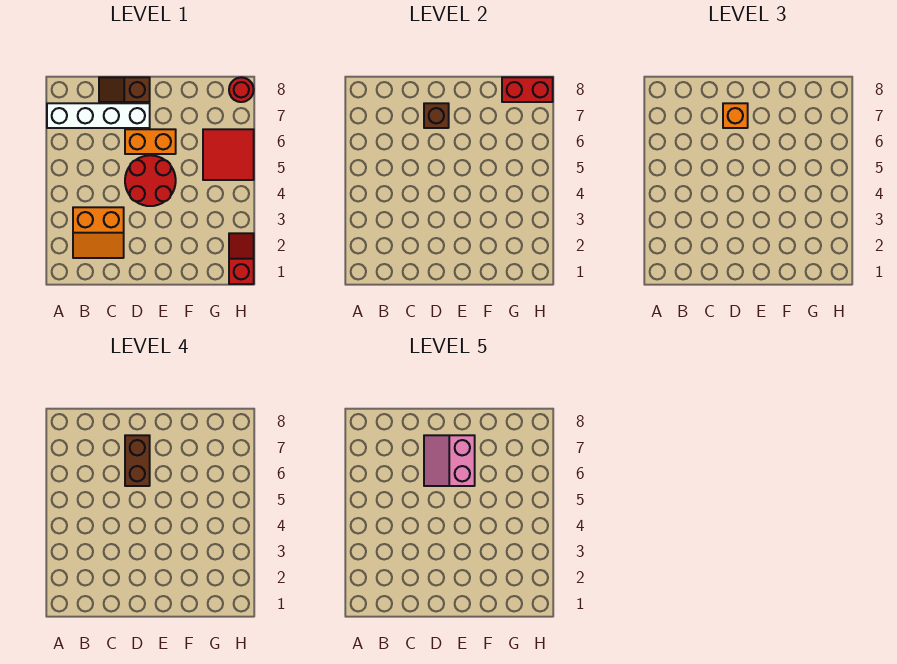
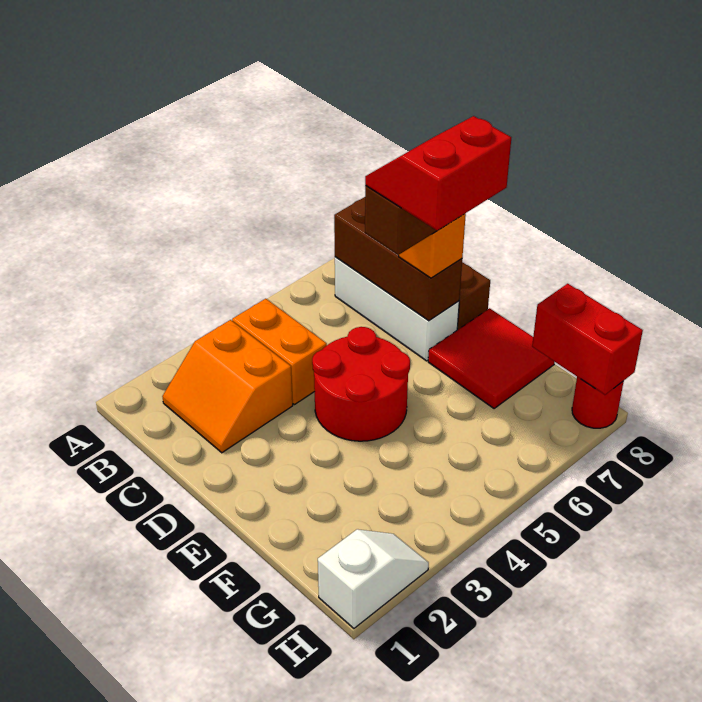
white 1x4 brick [47,103,150,128] -> white 1x3 brick [335,257,459,361]
orange 1x2 brick [125,129,176,154] -> orange 1x2 brick moved to [232,299,327,405]
pink 2x2 slope [424,435,475,486] -> red 2x2 slope [365,116,511,231]
brown 1x1 brick [424,103,449,128] -> brown 1x3 brick [334,197,462,321]
red 2x2 tile [203,129,254,180] -> red 2x2 tile moved to [428,308,555,409]
red 1x2 slope [229,233,254,284] -> white 1x2 slope [318,529,429,628]

